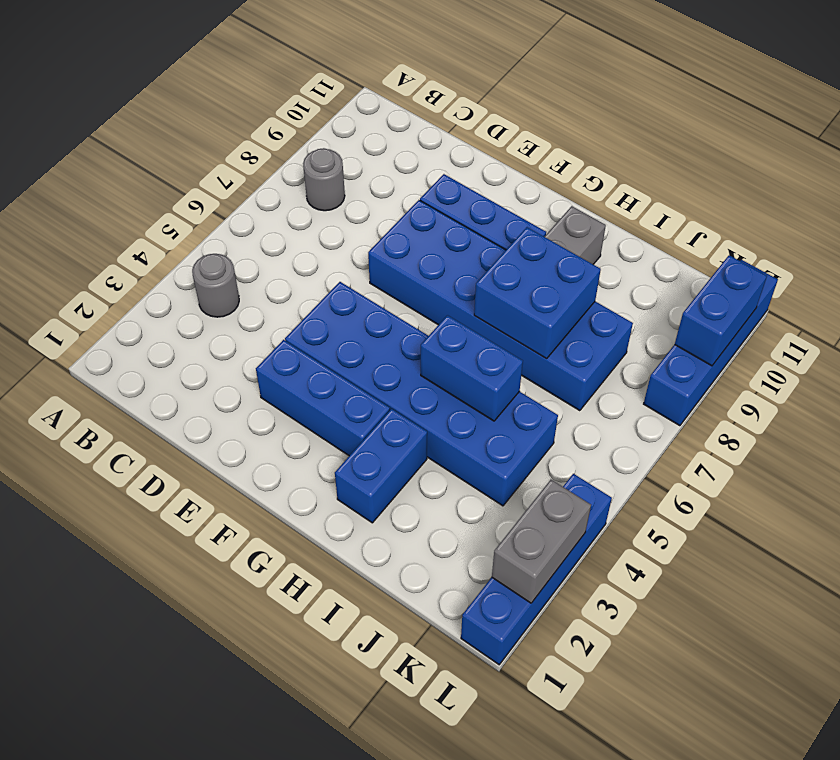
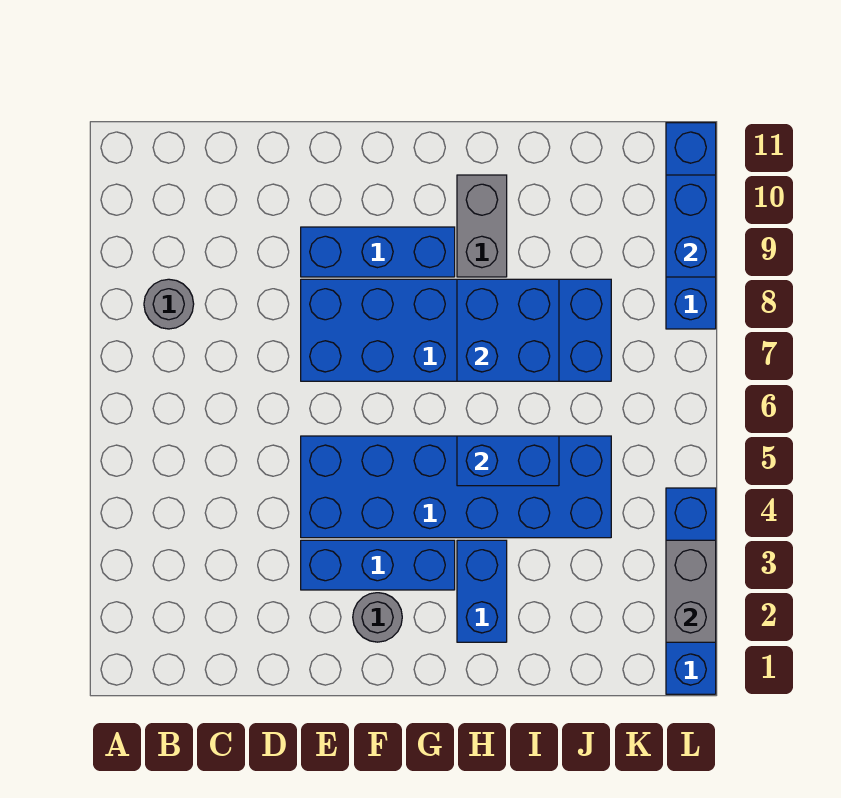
grey 1x1 round brick [192,254,239,317] -> grey 1x1 round brick moved to [353,593,402,642]

